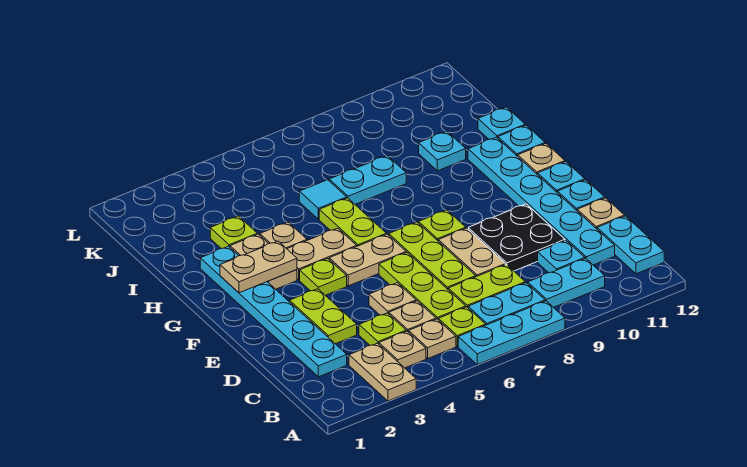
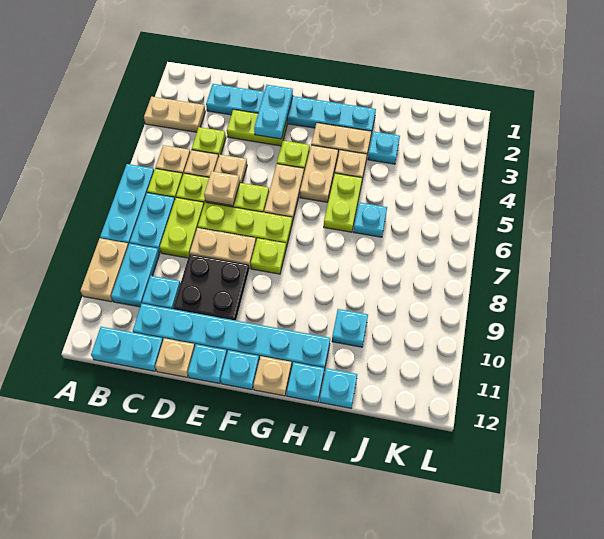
tan 1x1 plate [379,331,426,368] -> tan 1x1 plate moved to [204,171,240,206]
tan 1x2 plate [220,241,297,293] -> tan 1x2 plate moved to [80,238,129,302]
lime 1x2 plate [319,198,386,246] -> lime 1x2 plate turned to [324,173,362,232]
lime 1x1 plate [210,216,257,249] -> cyan 1x1 plate [368,131,400,164]
cyan 1x1 tile [299,180,347,219] -> cyan 1x1 plate [354,202,387,237]
cyan 1x2 plate [329,156,406,204] -> cyan 1x2 plate moved to [254,85,293,139]

